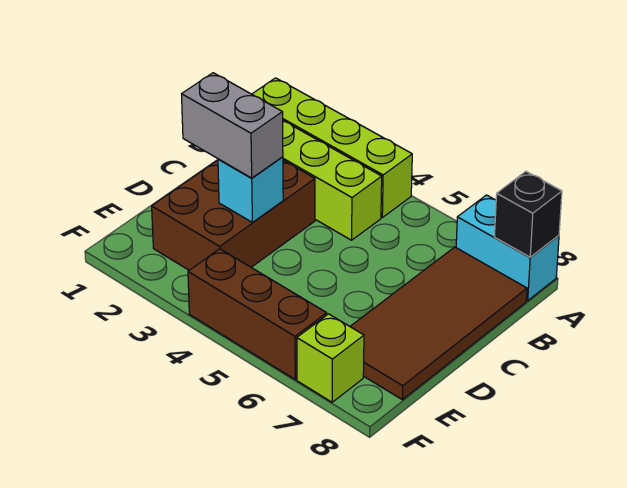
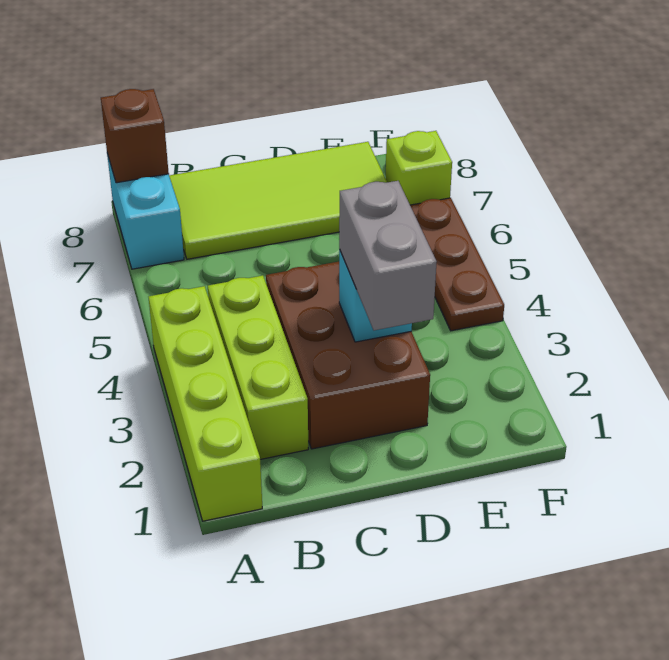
black 1x1 brick [494,171,562,257] -> brown 1x1 brick [101,89,169,183]
brown 2x4 tile [350,247,527,400] -> lime 2x4 tile [169,142,387,259]
brown 2x3 brick [152,160,315,270] -> brown 2x3 brick turned to [266,262,430,449]
brown 1x3 brick [188,249,327,379] -> brown 1x3 plate [410,198,504,331]

